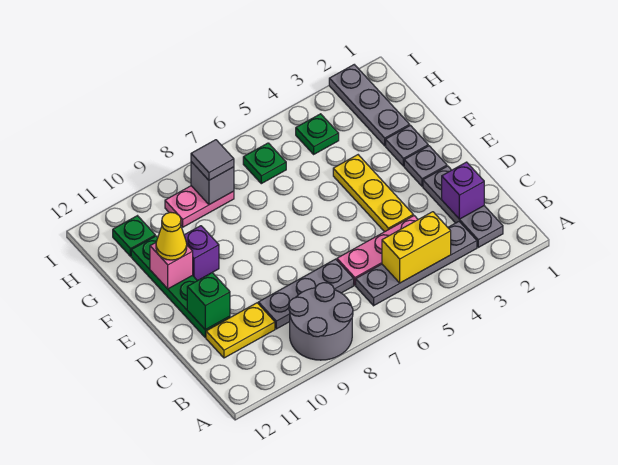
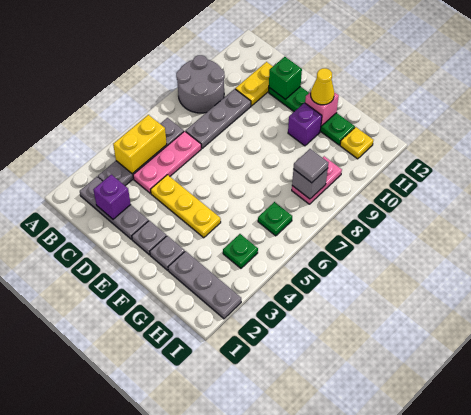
green 1x1 plate [113,216,155,256] -> yellow 1x1 plate [340,127,373,159]

